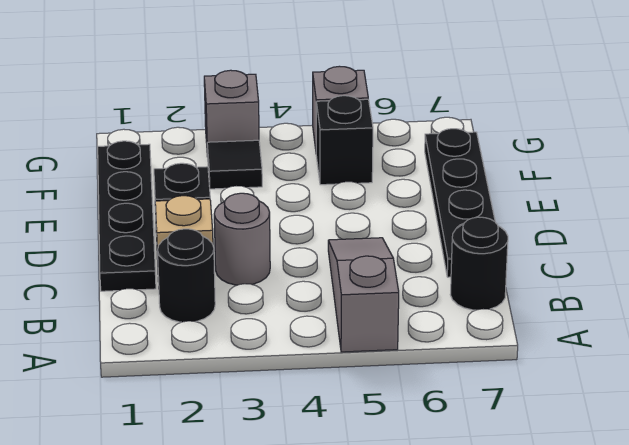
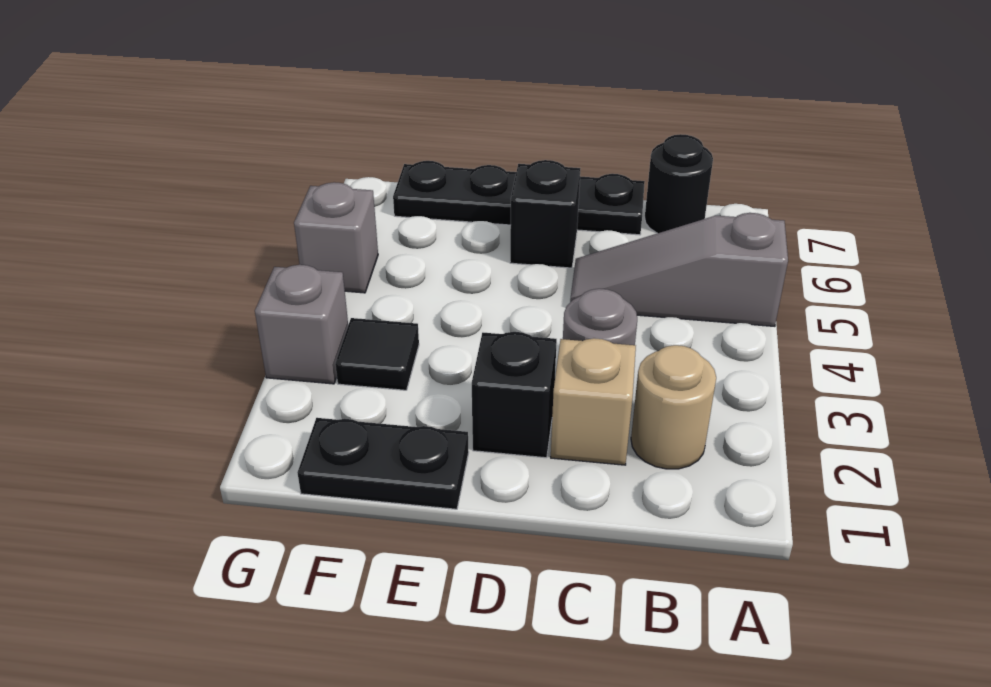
black 1x1 round brick [157,229,215,322] -> tan 1x1 round brick [631,345,716,469]
black 1x4 plate [98,141,156,291] -> black 1x2 plate [297,418,469,509]
black 1x1 brick [316,96,373,185] -> black 1x1 brick moved to [510,160,580,268]

